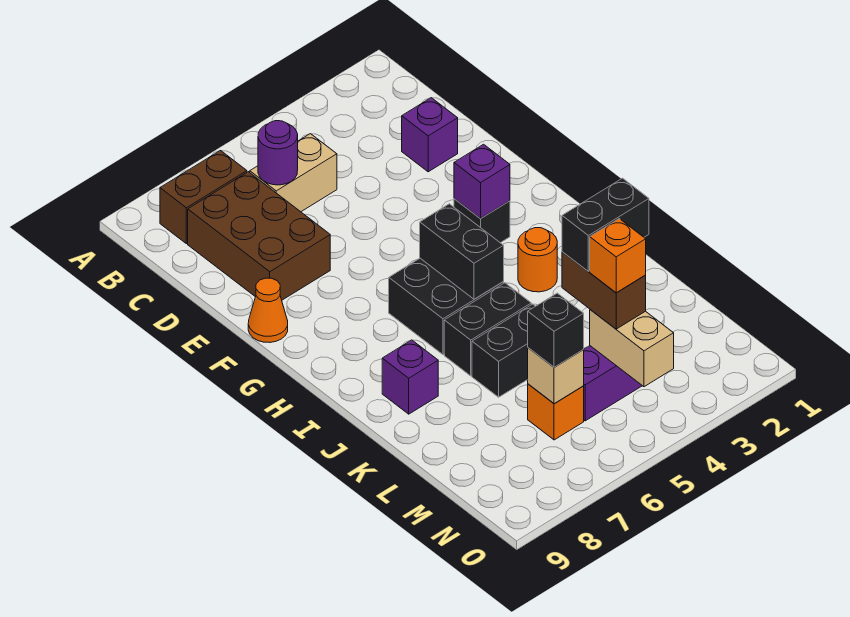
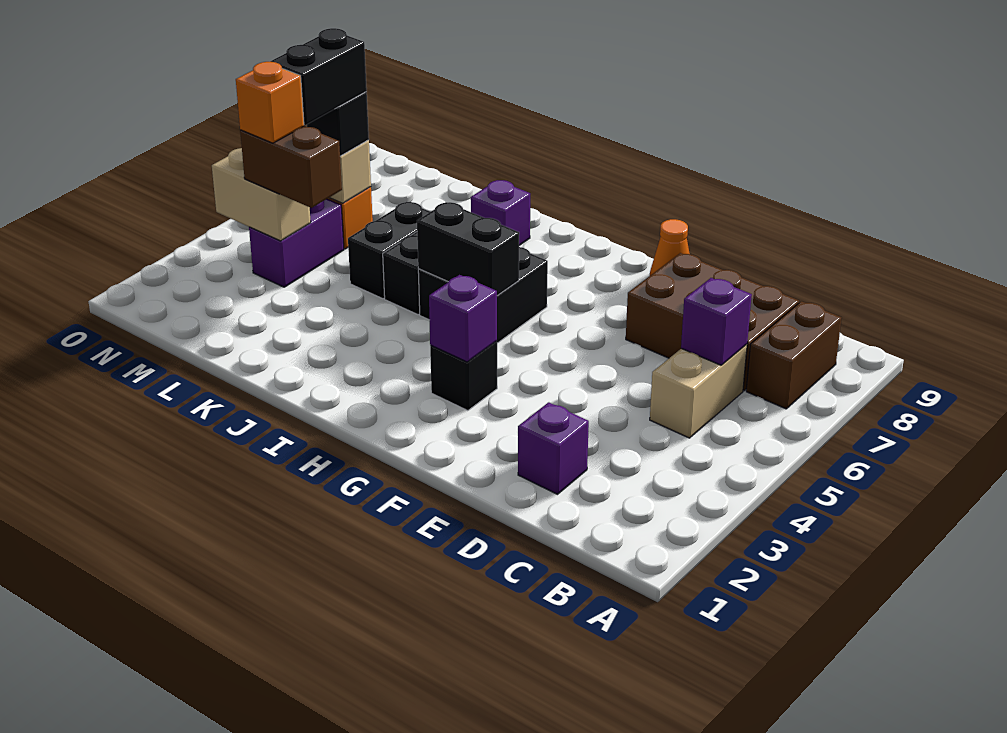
purple 1x1 round brick [258,121,298,185] -> purple 1x1 brick [681,278,752,365]
orange 1x1 round brick [518,228,557,292] -> none
black 1x2 brick [562,178,649,271] -> black 1x2 brick moved to [270,28,367,125]

